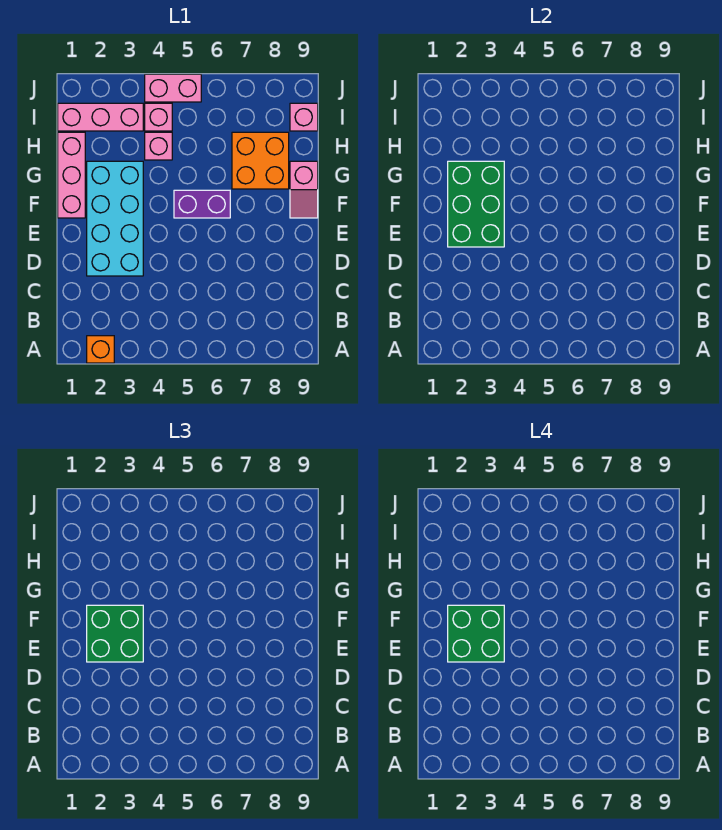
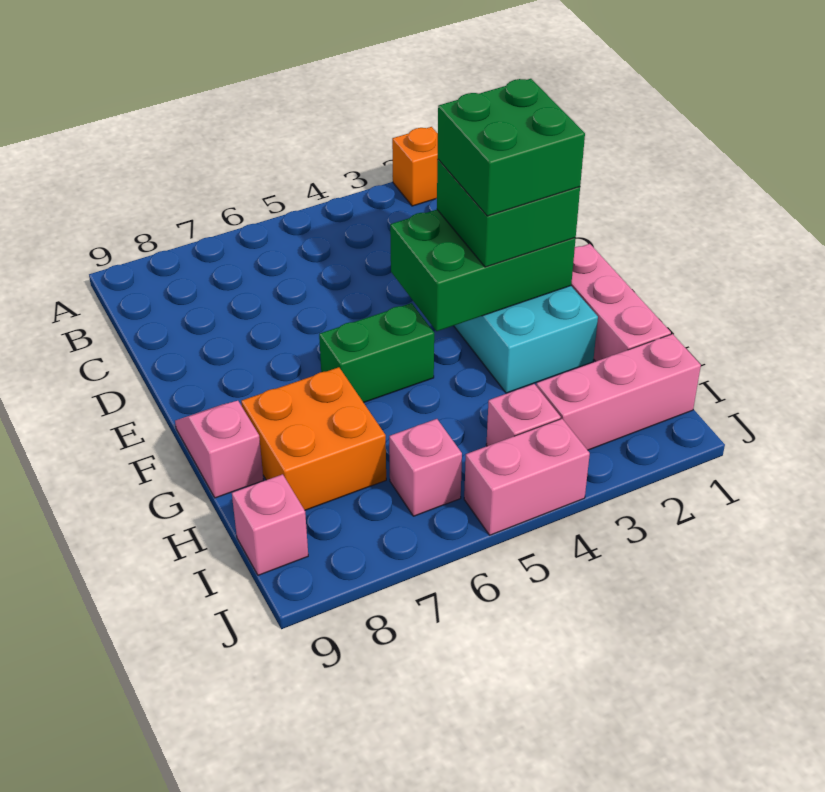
green 2x3 brick [448,161,504,247] -> green 2x3 brick turned to [390,210,576,331]
purple 1x2 brick [174,190,230,218] -> green 1x2 brick [319,303,434,403]
pink 1x1 brick [145,132,172,160] -> pink 1x1 brick moved to [389,419,462,516]

